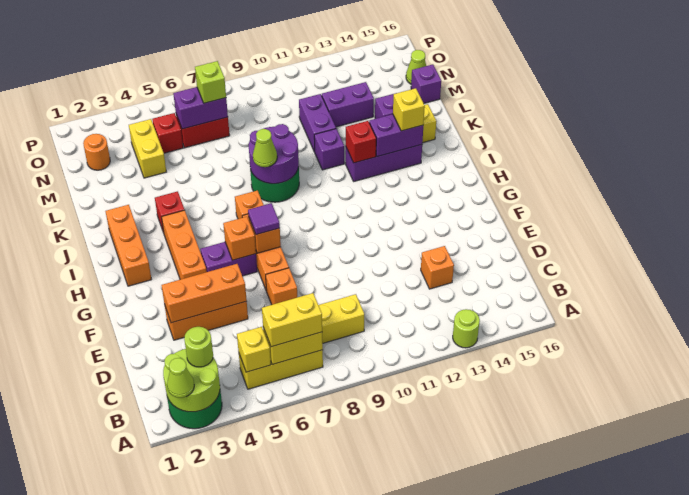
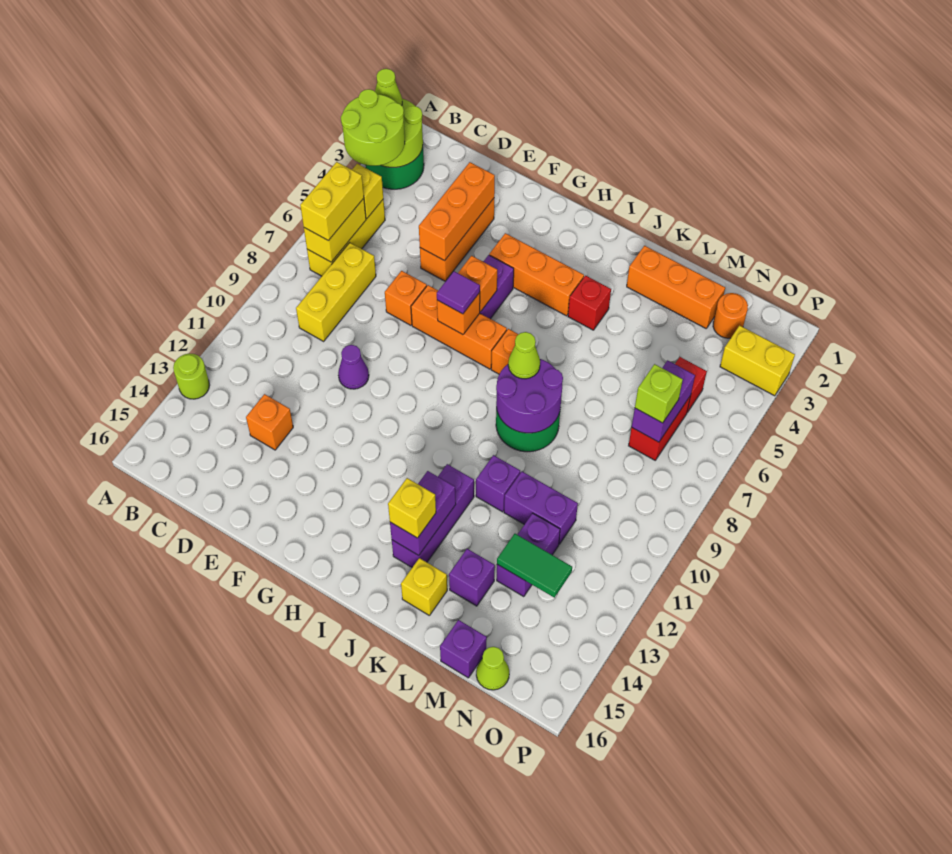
lime 1x1 round brick [184,327,213,367] -> lime 2x2 round brick [341,89,405,166]
none -> purple 1x1 cone [338,345,369,389]
orange 1x3 brick [105,205,152,286] -> orange 1x3 brick moved to [627,246,725,328]
red 1x1 brick [346,121,376,163] -> none
yellow 1x2 brick [129,119,166,178] -> yellow 1x2 brick moved to [720,325,795,396]
none -> green 1x2 tile [497,534,572,598]

